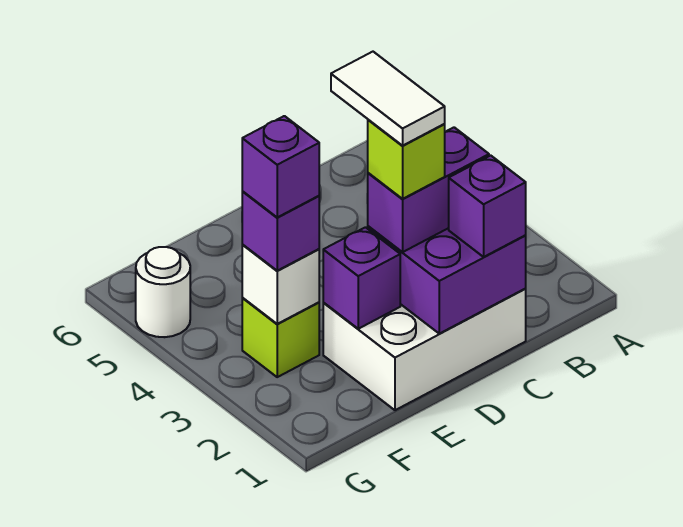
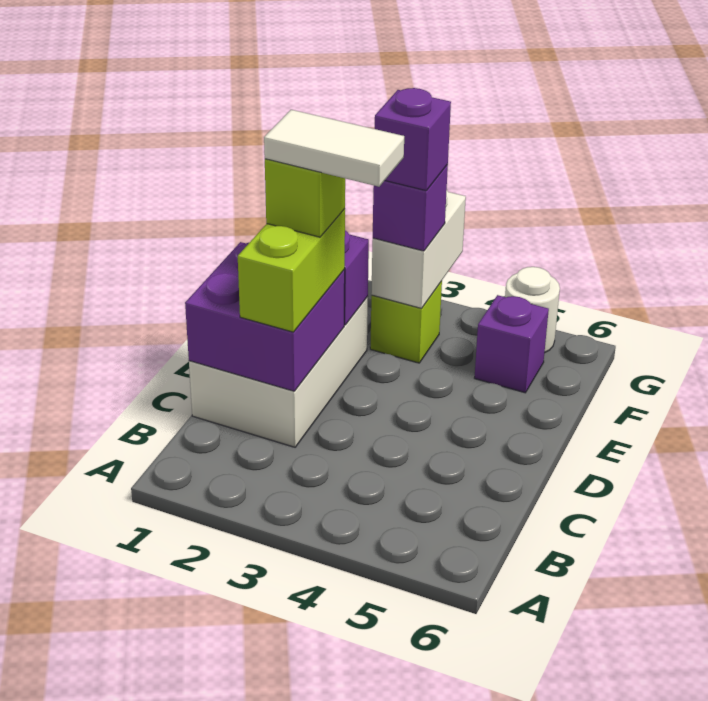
purple 1x1 brick [449,156,526,257] -> purple 1x1 brick moved to [474,295,549,393]
purple 1x2 brick [367,127,489,252] -> lime 1x2 brick [238,209,345,332]
white 1x1 brick [242,245,319,324] -> white 1x2 brick [371,191,466,308]

